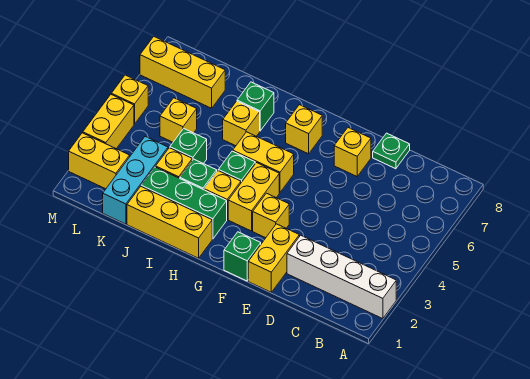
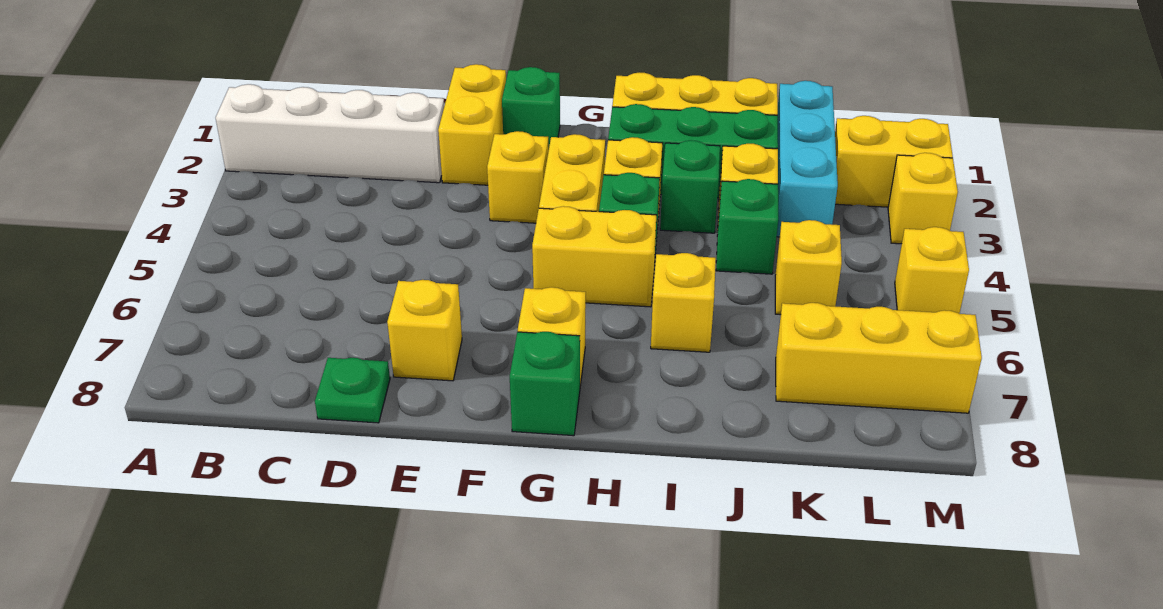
green 1x1 brick [237,82,274,131] -> green 1x1 brick moved to [510,332,580,436]
yellow 1x2 brick [83,95,134,149] -> yellow 1x1 brick [888,153,958,244]

